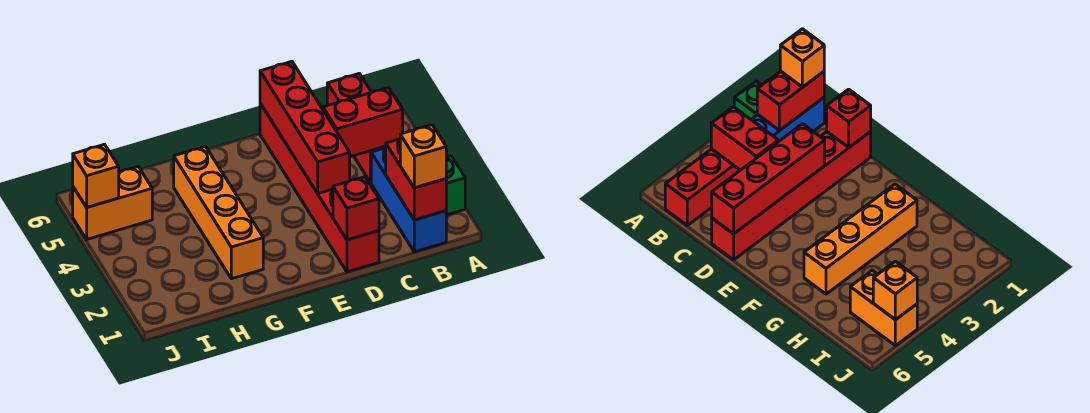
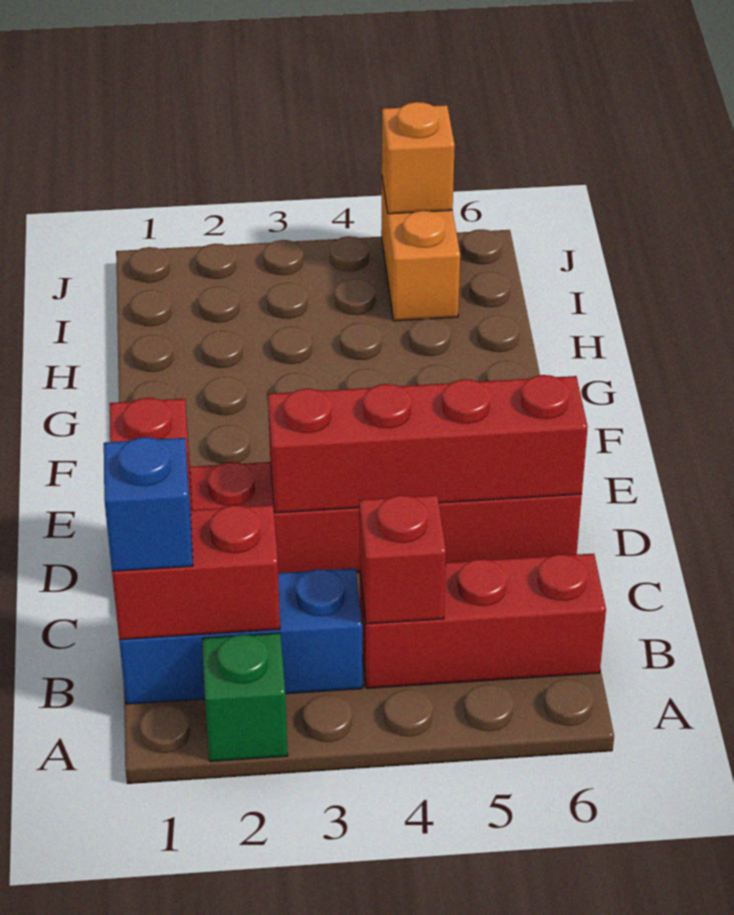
orange 1x1 brick [400,125,446,188] -> blue 1x1 brick [104,437,193,571]
red 1x2 brick [323,88,403,157] -> red 1x1 brick [359,495,446,624]
orange 1x4 brick [174,147,263,279] -> none

